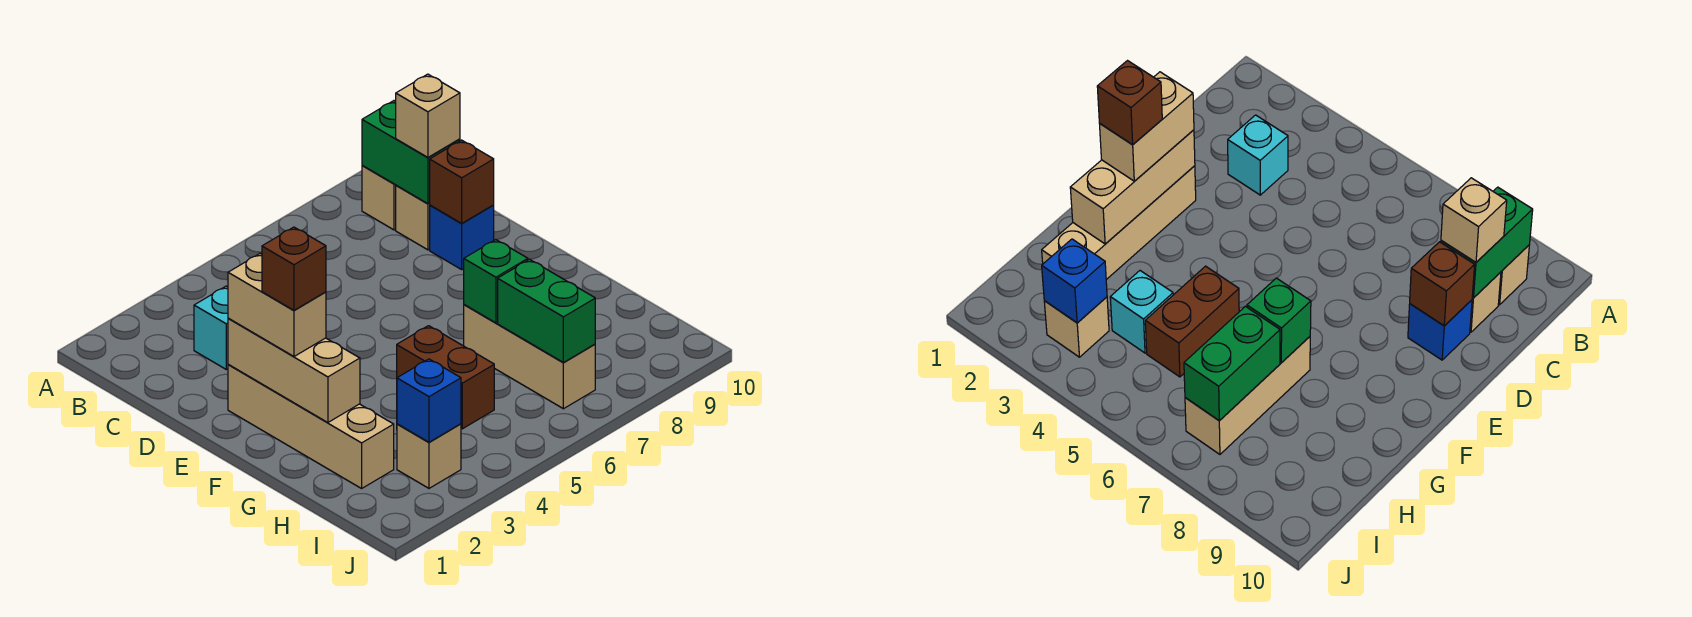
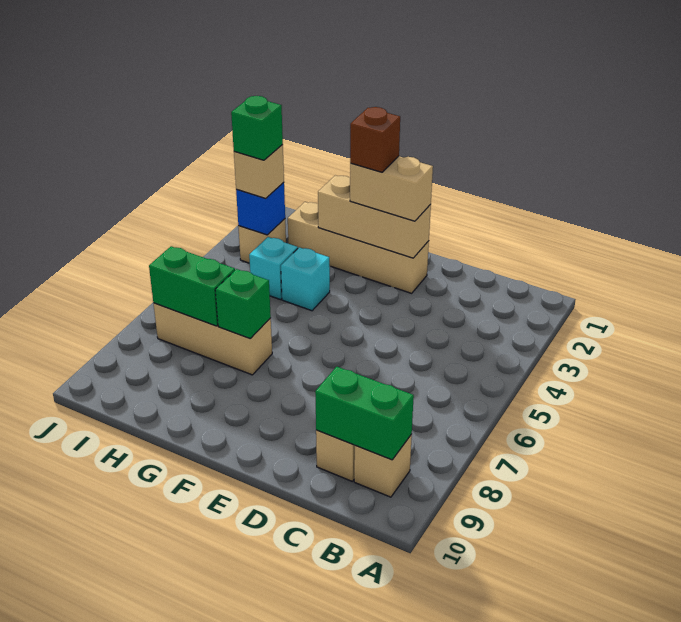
cyan 1x1 brick [194,286,228,369] -> cyan 1x1 brick moved to [281,247,330,311]
tan 1x1 brick [396,74,460,157] -> tan 1x1 brick moved to [234,144,284,198]
blue 1x1 brick [430,205,494,269] -> none
brown 1x1 brick [430,140,494,224] -> none
brown 1x2 brick [397,326,494,429] -> none
none -> green 1x1 brick [231,96,283,160]

